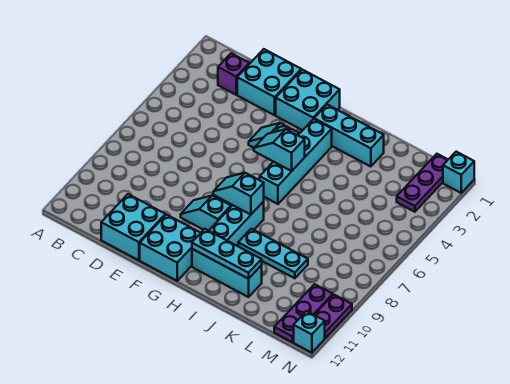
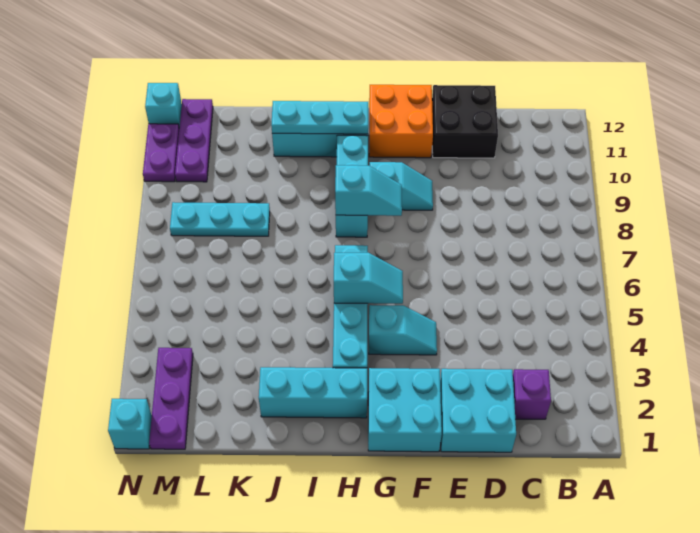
cyan 2x2 brick [101,194,165,260] -> black 2x2 brick [432,85,498,158]
cyan 2x2 brick [140,215,200,281] -> orange 2x2 brick [369,85,433,158]
cyan 1x3 plate [238,229,308,278] -> cyan 1x3 plate moved to [170,202,270,236]

